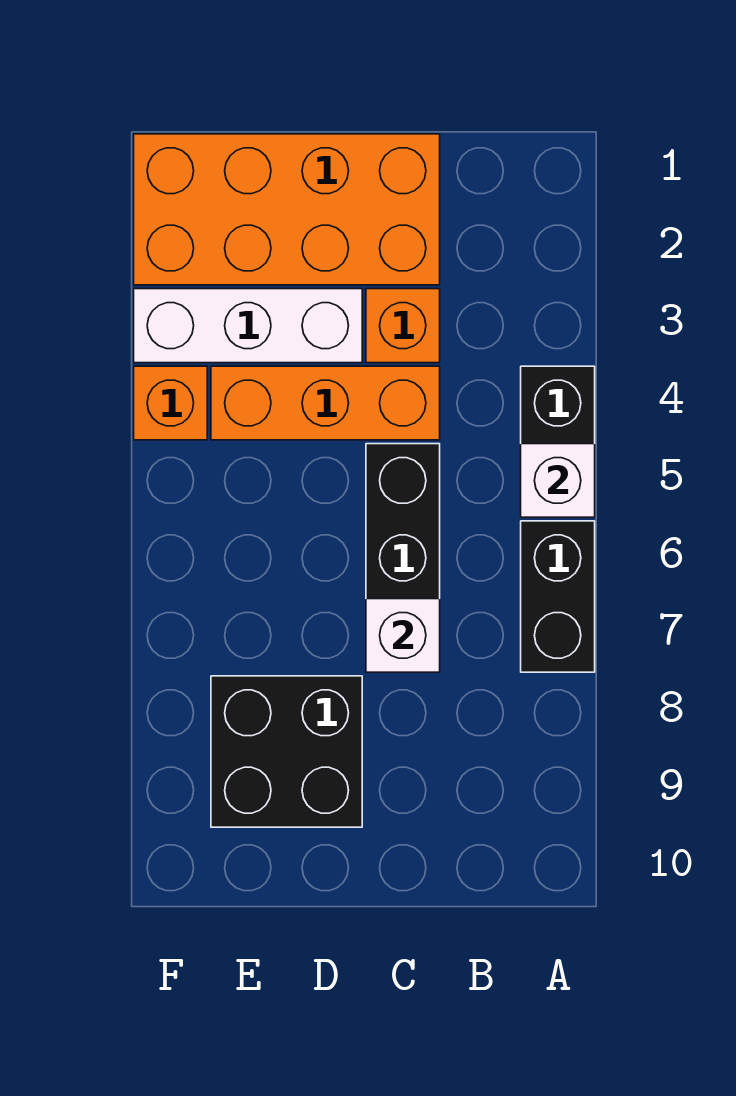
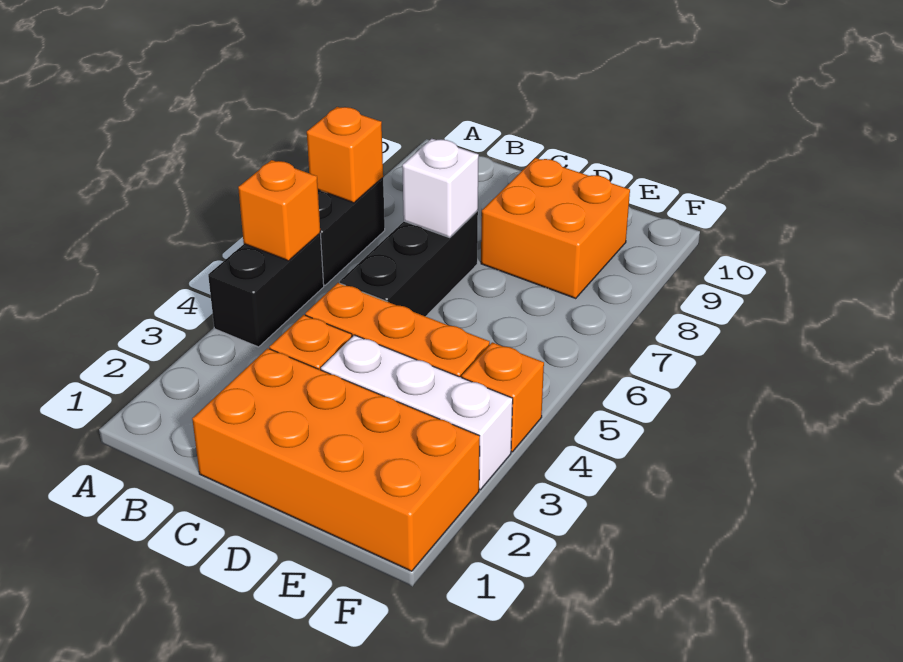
white 1x1 brick [521,444,595,517] -> orange 1x1 brick [238,160,320,261]
none -> orange 1x1 brick [307,107,383,203]
black 2x2 brick [211,676,362,827] -> orange 2x2 brick [481,158,630,298]

